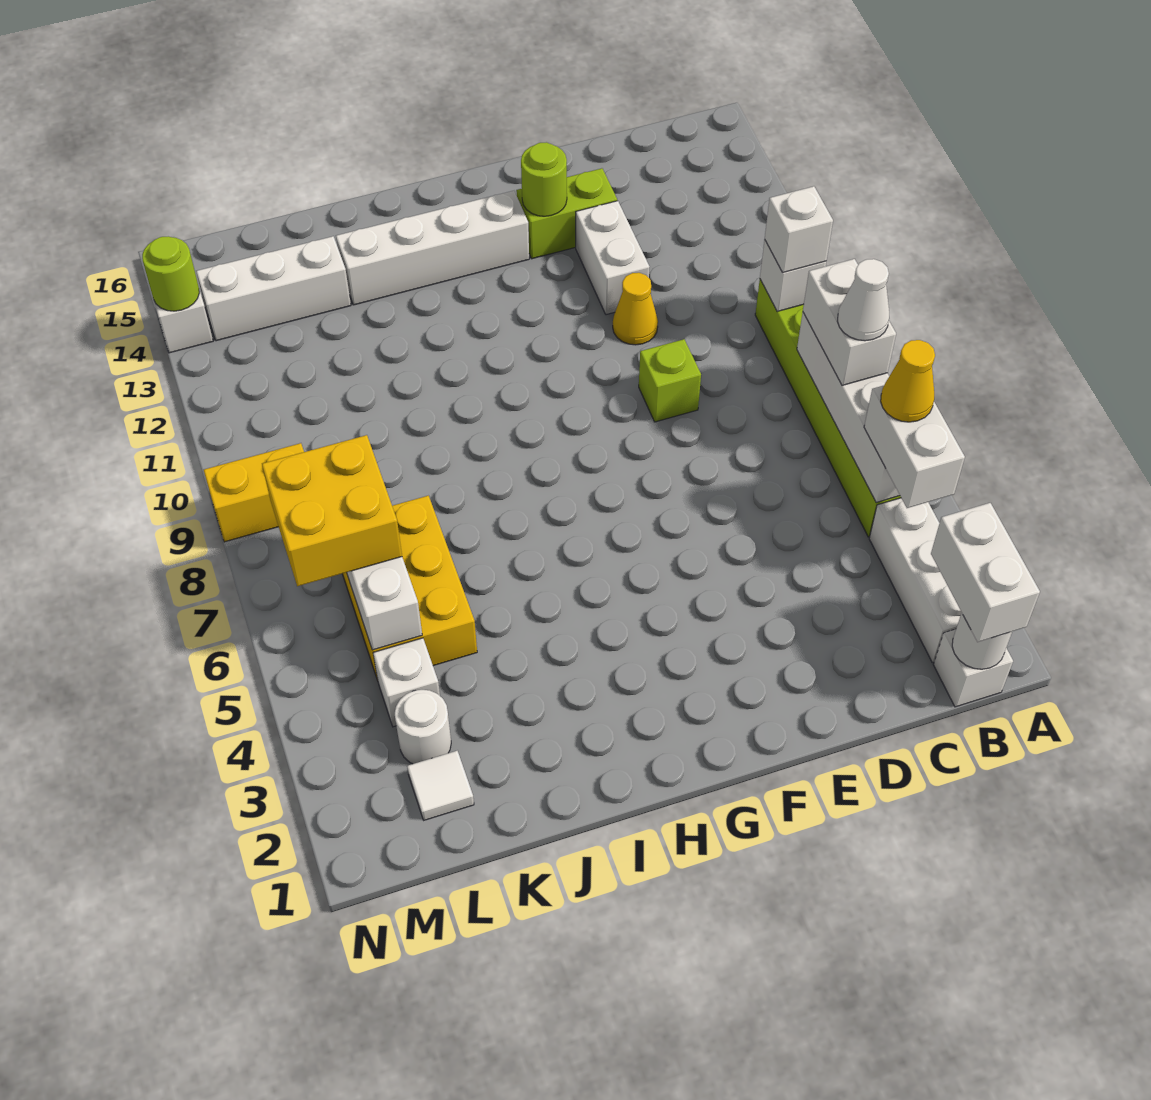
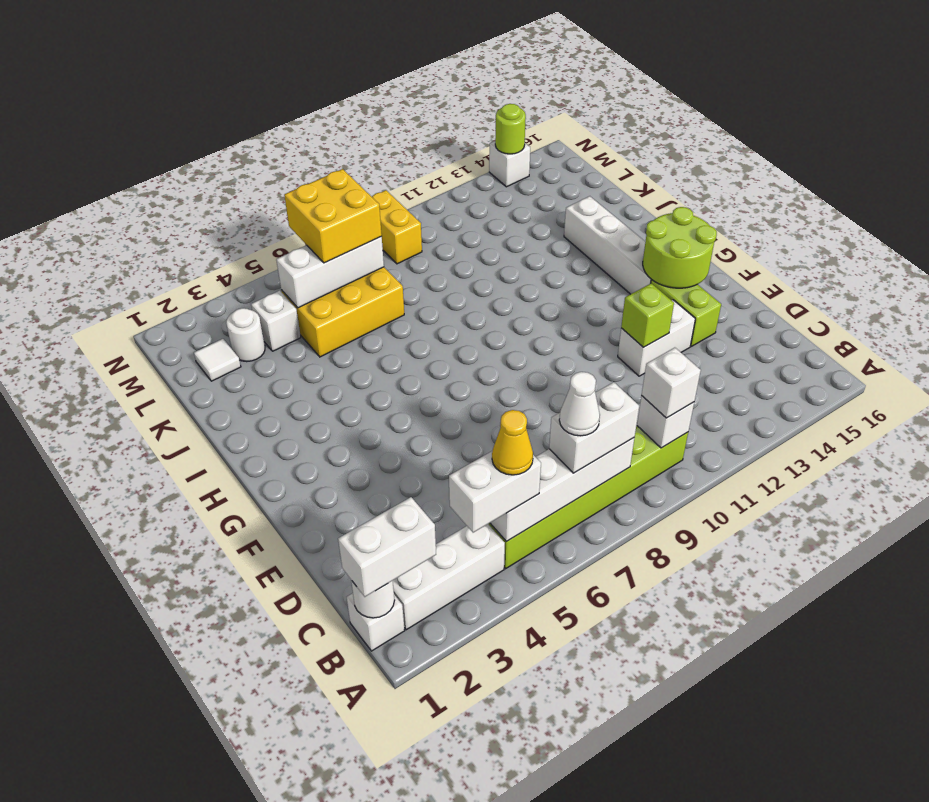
lime 1x1 brick [639,339,701,422] -> lime 1x1 brick moved to [621,284,674,347]
yellow 1x1 cone [613,273,658,345] -> none
lime 1x1 round brick [521,142,567,216] -> lime 2x2 round brick [643,207,717,288]
white 1x3 brick [196,236,351,341] -> none

